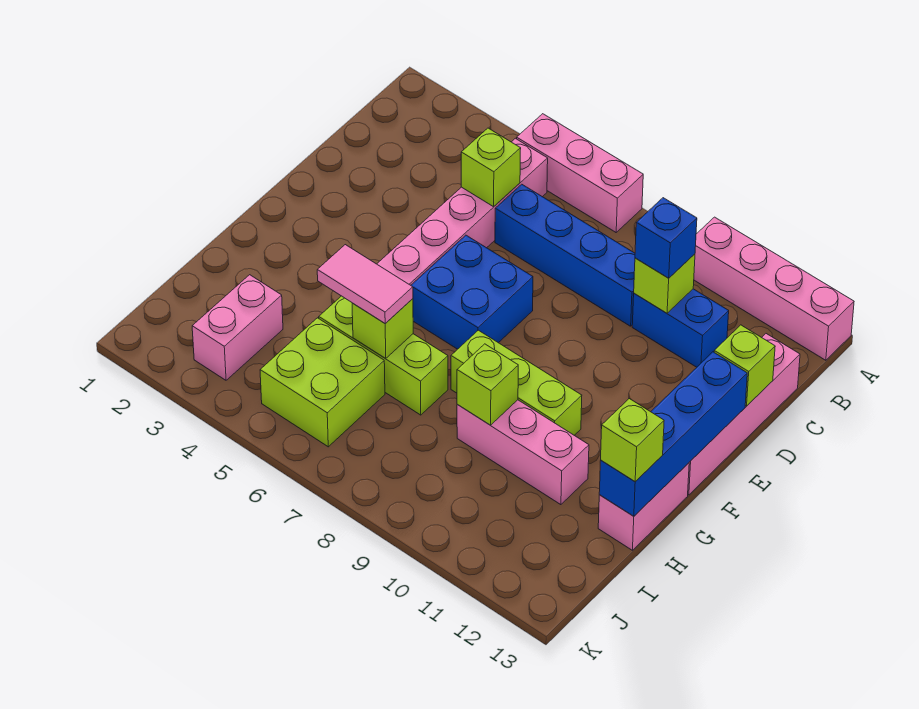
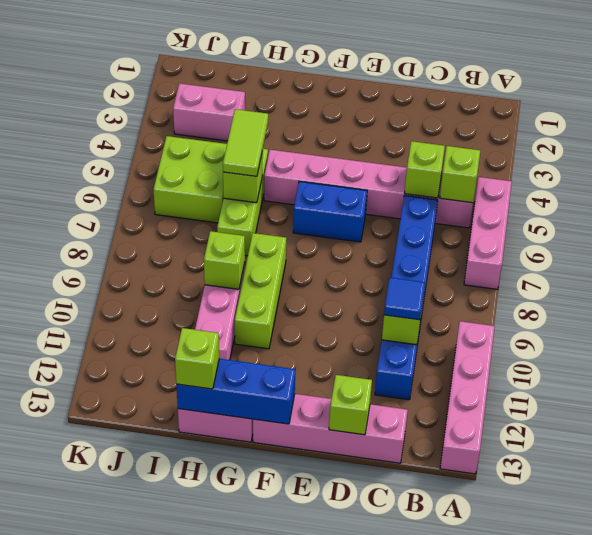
none -> lime 1x1 brick [440,146,480,203]
blue 1x1 brick [635,198,697,278] -> blue 1x1 tile [384,277,425,320]
blue 2x2 brick [411,235,533,349] -> blue 1x2 brick [293,181,367,242]
blue 1x4 brick [599,352,747,516] -> blue 1x3 brick [176,359,295,424]
pink 1x2 tile [317,245,413,323] -> lime 1x2 tile [223,109,268,176]

